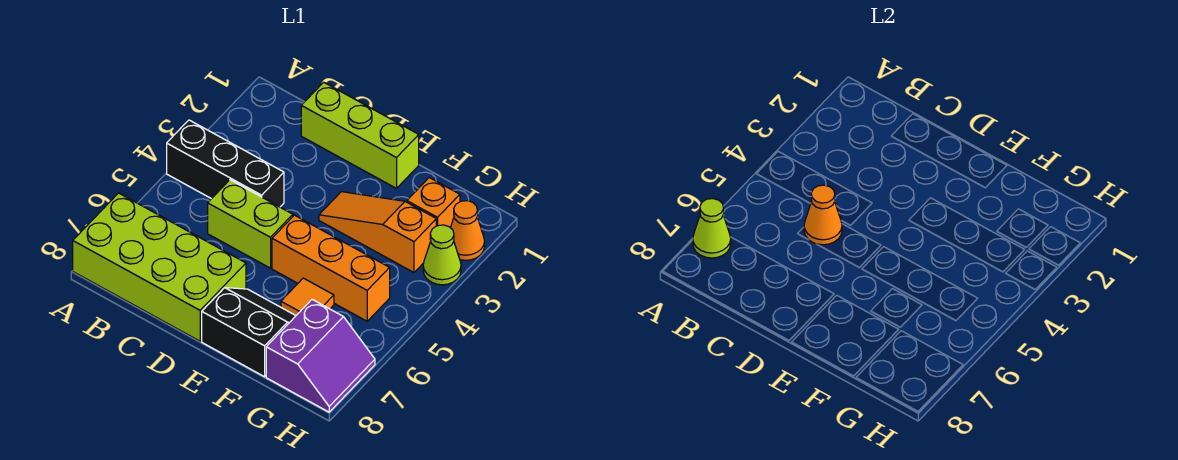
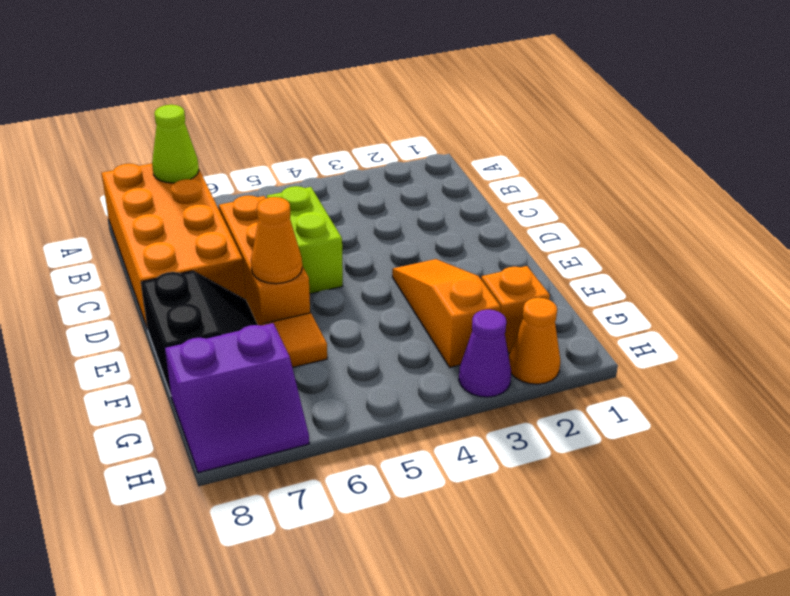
black 1x3 brick [167,120,284,207] -> none
lime 2x4 brick [73,193,246,341] -> orange 2x4 brick [102,164,246,329]
lime 1x3 brick [301,82,419,188] -> none
orange 1x1 cone [804,185,842,245] -> orange 1x1 cone moved to [251,197,302,284]
orange 1x3 brick [272,215,390,321] -> orange 1x3 brick moved to [219,195,310,326]
lime 1x1 cone [423,225,461,285] -> purple 1x1 cone [459,309,511,397]

